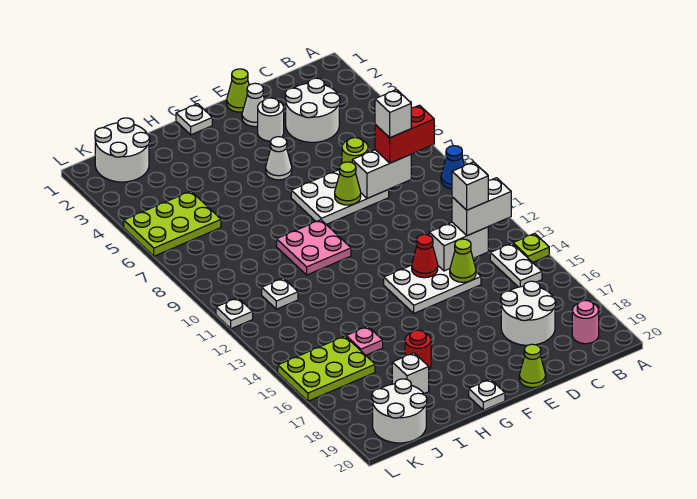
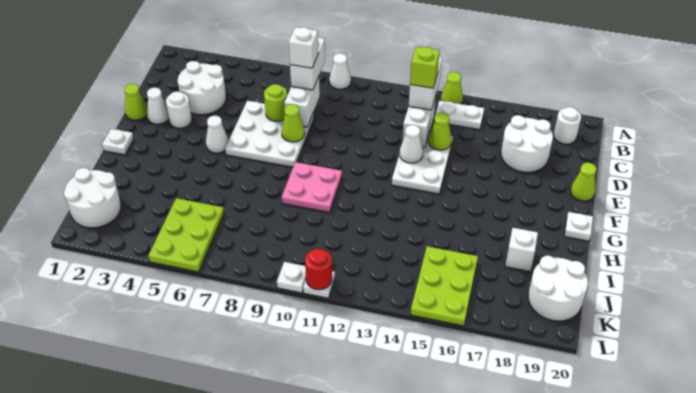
blue 1x1 cone [441,146,464,189] -> white 1x1 cone [329,53,351,89]
lime 1x1 plate [513,233,549,262] -> lime 1x1 cone [441,72,463,104]
red 1x2 brick [375,105,434,163] -> white 1x2 brick [290,37,325,90]
pink 1x1 round brick [572,300,599,344] -> white 1x1 round brick [554,107,581,144]
white 1x1 brick [452,162,488,210] -> lime 1x1 brick [410,46,440,88]
white 2x3 plate [291,170,389,224] -> white 3x3 plate [225,101,314,167]
red 1x1 cone [412,234,438,278] -> white 1x1 cone [400,125,423,163]
red 1x1 round brick [405,330,431,369] -> red 1x1 round brick moved to [305,249,332,290]
pink 1x1 plate [346,326,383,355] -> none
white 1x1 plate [262,278,298,309] -> white 1x1 plate moved to [277,262,306,293]

